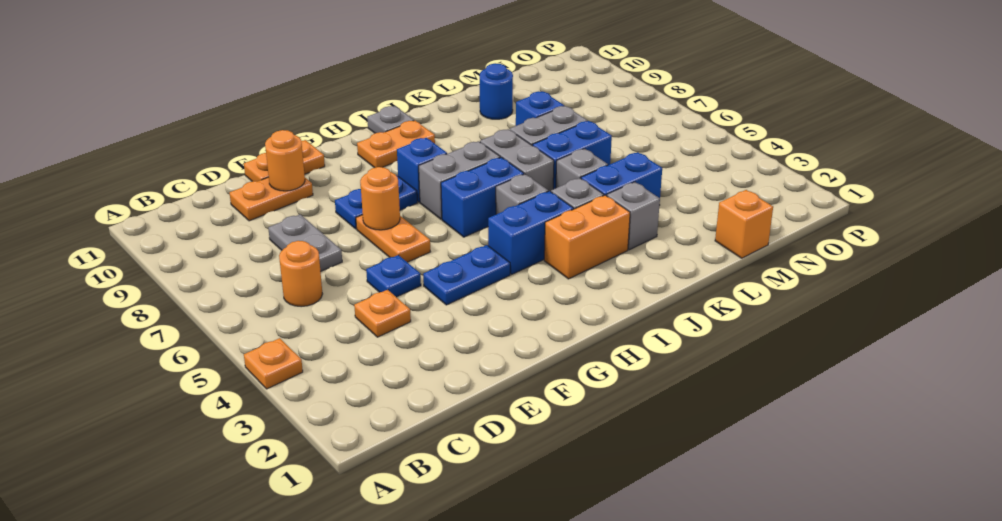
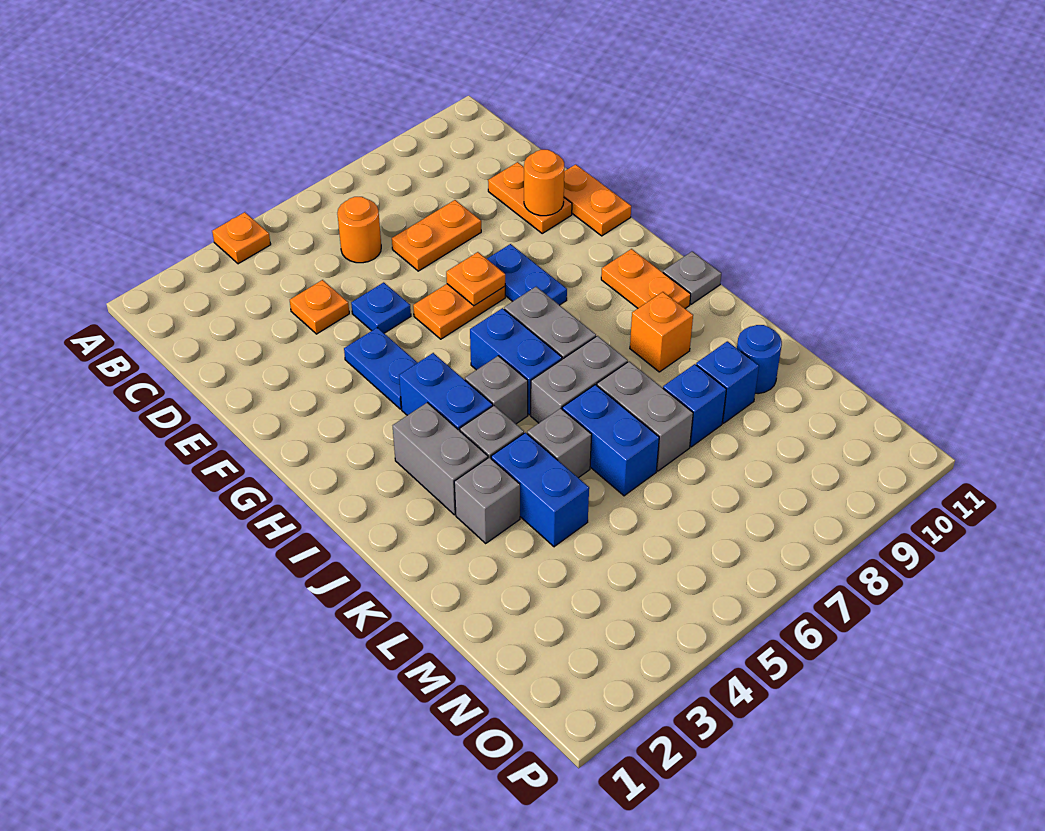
grey 1x2 plate [268,214,342,271] -> orange 1x2 plate [392,200,481,271]
orange 1x1 round brick [360,167,400,230] -> orange 1x1 plate [446,252,505,306]
blue 1x1 brick [397,138,447,202] -> blue 1x1 brick moved to [696,341,759,423]
orange 1x2 brick [544,195,630,279] -> grey 1x2 brick [393,402,488,515]
orange 1x1 brick [715,190,773,258] -> orange 1x1 brick moved to [630,292,693,372]

